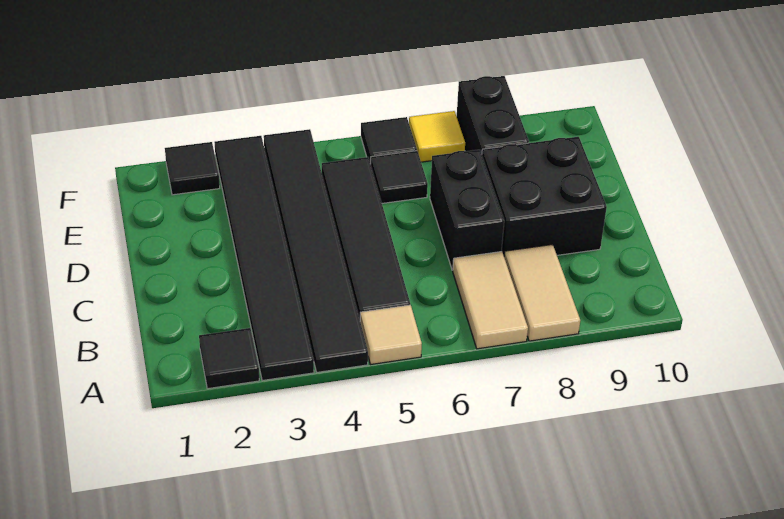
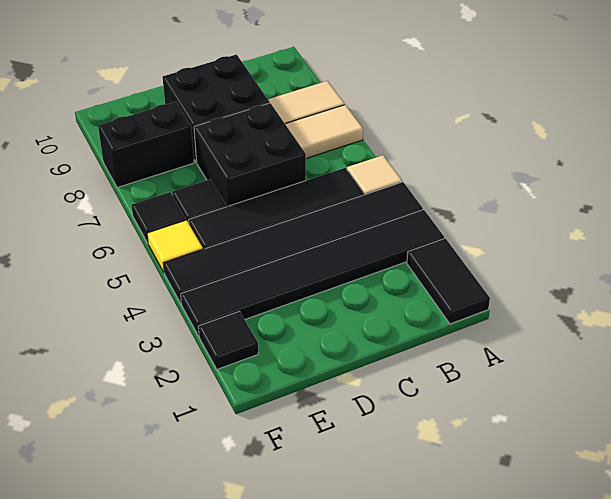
black 1x1 tile [199,328,259,389] -> black 1x2 tile [407,238,490,324]
black 1x2 brick [430,150,504,270] -> black 2x2 brick [194,103,306,207]
yellow 1x1 tile [409,111,465,162] -> yellow 1x1 tile moved to [147,220,203,273]

